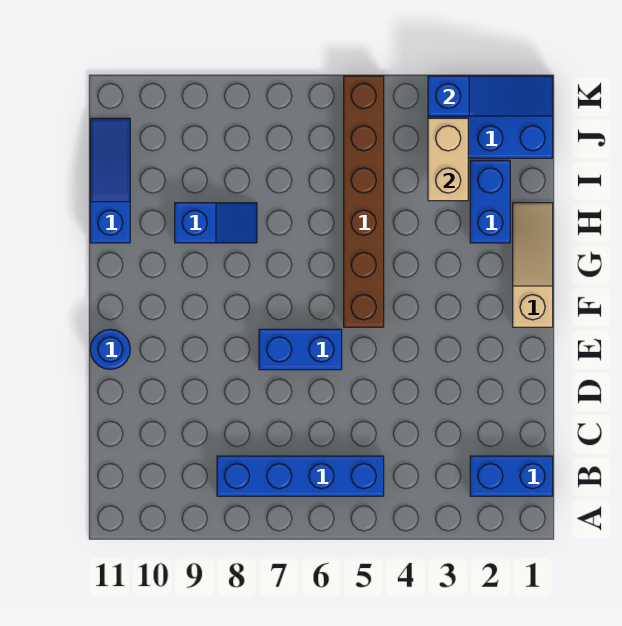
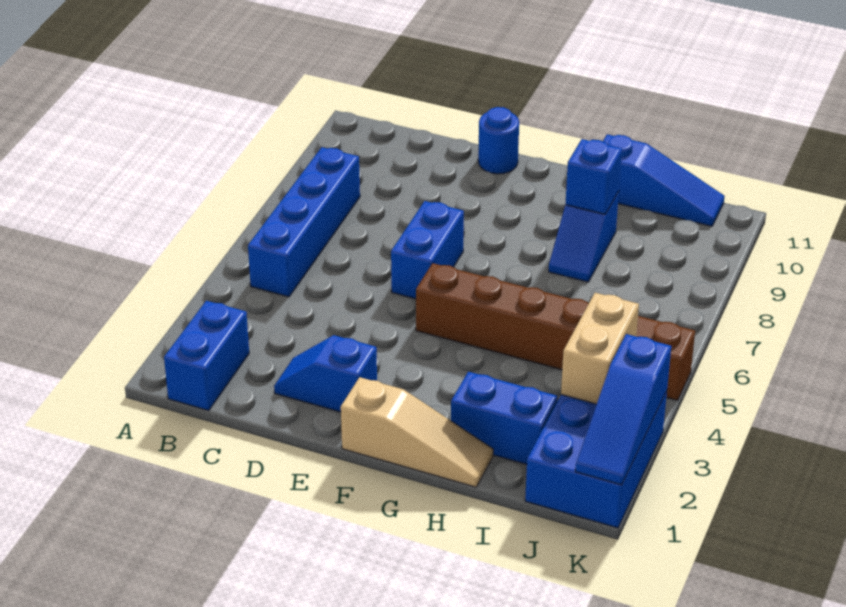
none -> blue 1x2 slope [274,335,377,412]
none -> blue 1x1 brick [565,139,622,214]
tan 1x2 brick [428,118,468,201] -> tan 1x2 brick turned to [561,293,639,404]

